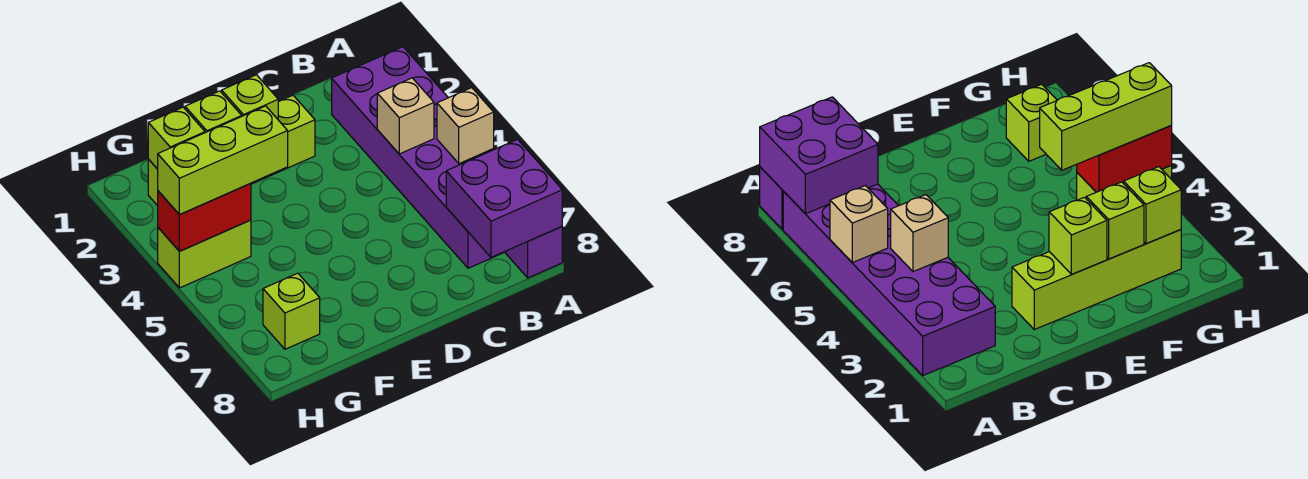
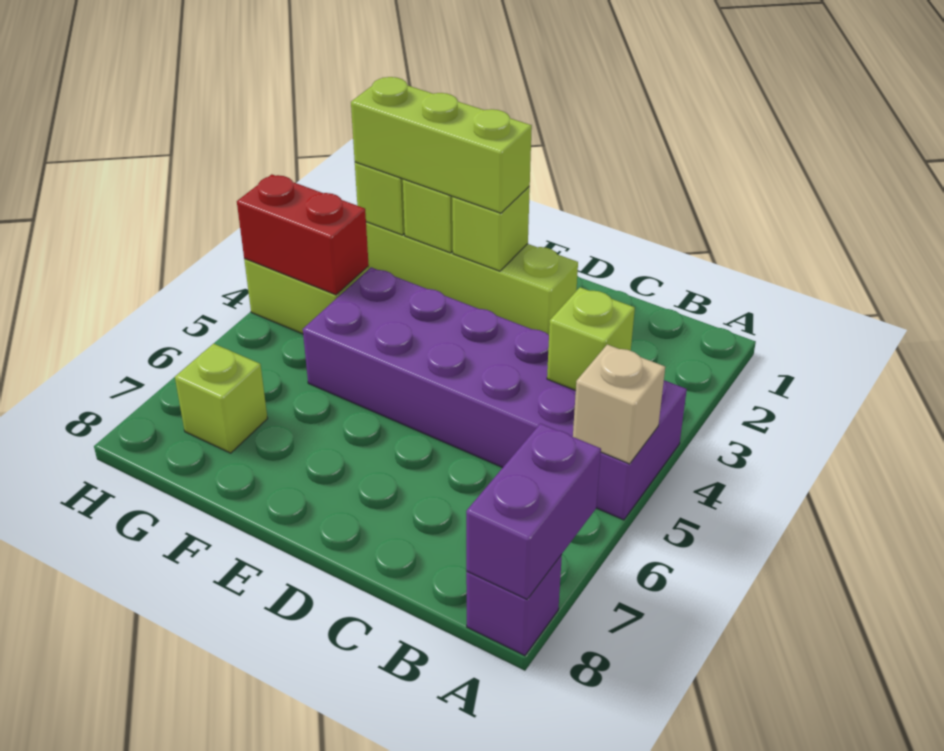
purple 2x6 brick [332,47,506,268] -> purple 2x6 brick turned to [303,267,687,520]
purple 2x2 brick [446,139,562,257] -> purple 1x2 brick [466,424,601,599]
tan 1x1 brick [377,78,434,154] -> lime 1x1 brick [547,287,635,391]
lime 1x3 brick [158,106,288,215] -> lime 1x3 brick moved to [351,77,532,213]

